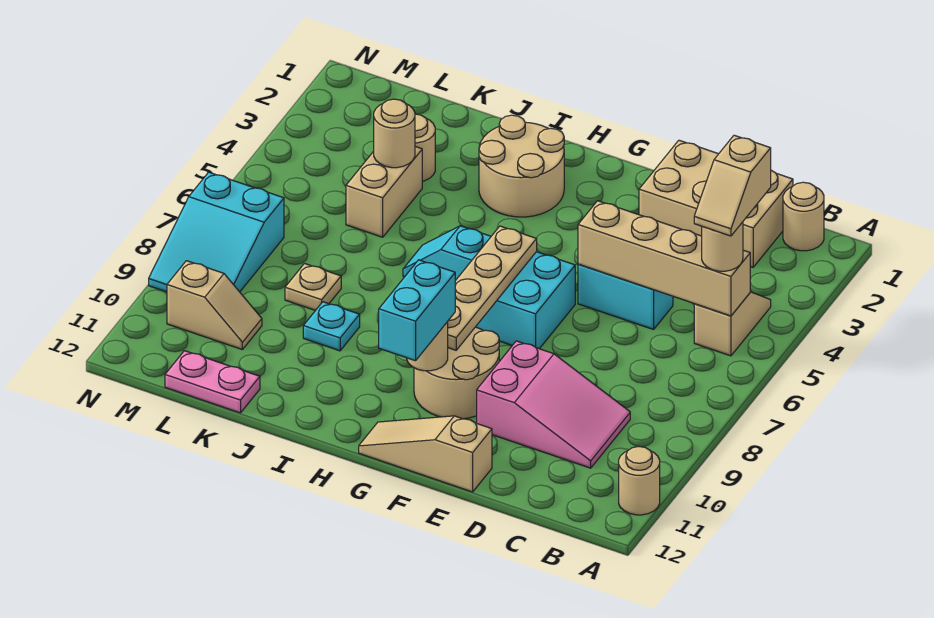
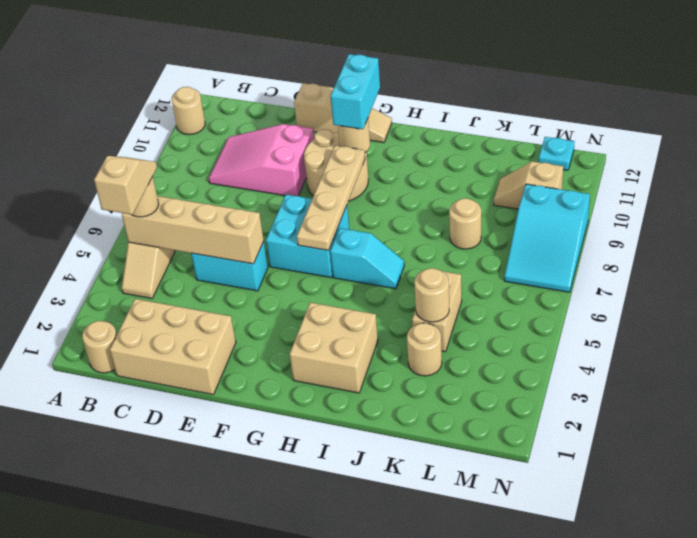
tan 2x2 round brick [479,115,564,217] -> tan 2x2 brick [289,302,378,393]
cyan 1x1 plate [303,302,360,351] -> cyan 1x1 plate moved to [539,137,575,170]
tan 1x1 plate [285,264,341,310] -> tan 1x1 round brick [449,198,481,249]
pink 1x2 plate [165,351,260,413] -> none
cyan 2x3 slope [149,172,284,292] -> cyan 2x3 slope turned to [504,184,590,292]

